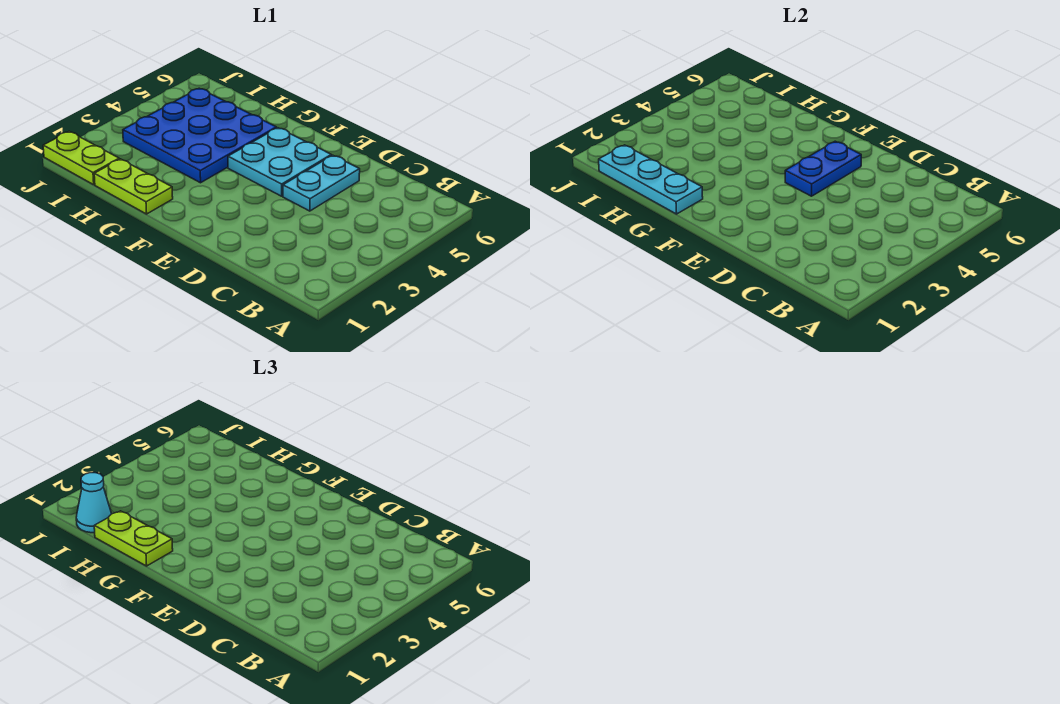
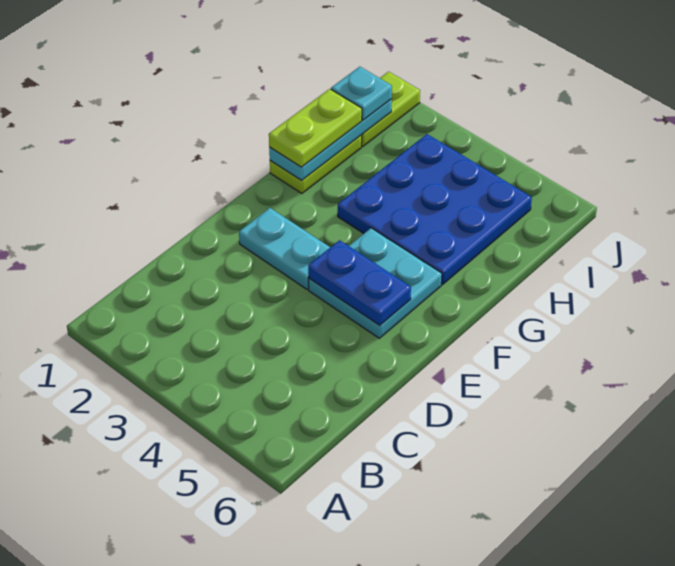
cyan 1x2 plate [283,155,360,211] -> cyan 1x2 plate moved to [239,208,330,289]
cyan 1x1 cone [76,473,112,533] -> cyan 1x1 plate [331,67,392,120]

